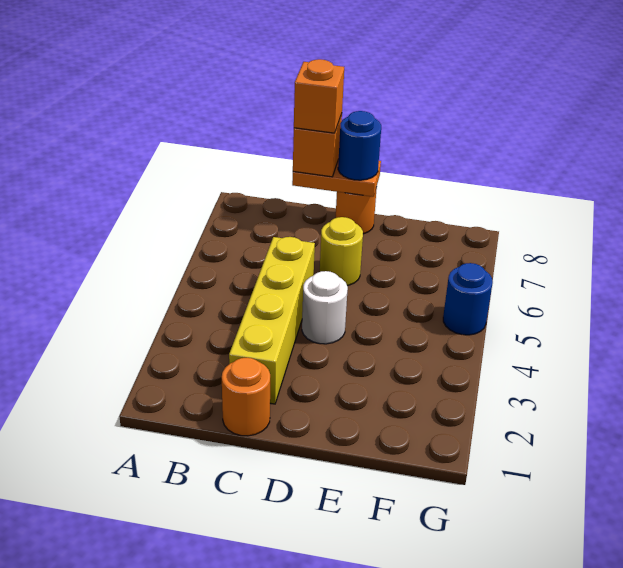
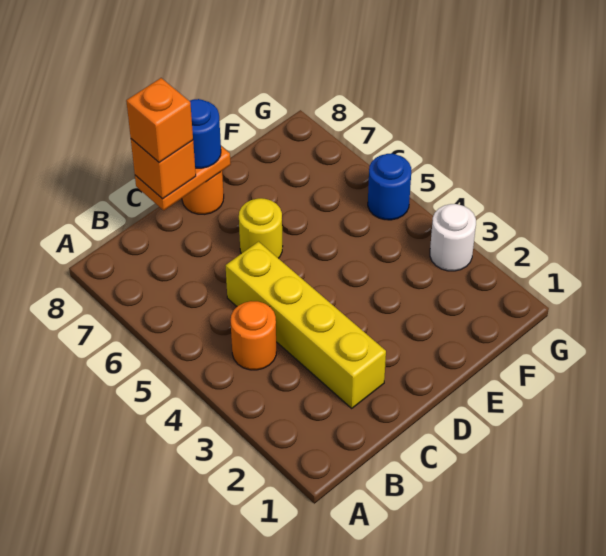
orange 1x1 round brick [222,358,270,436] -> orange 1x1 round brick moved to [231,301,276,370]
white 1x1 round brick [302,271,348,344] -> white 1x1 round brick moved to [430,204,476,271]

